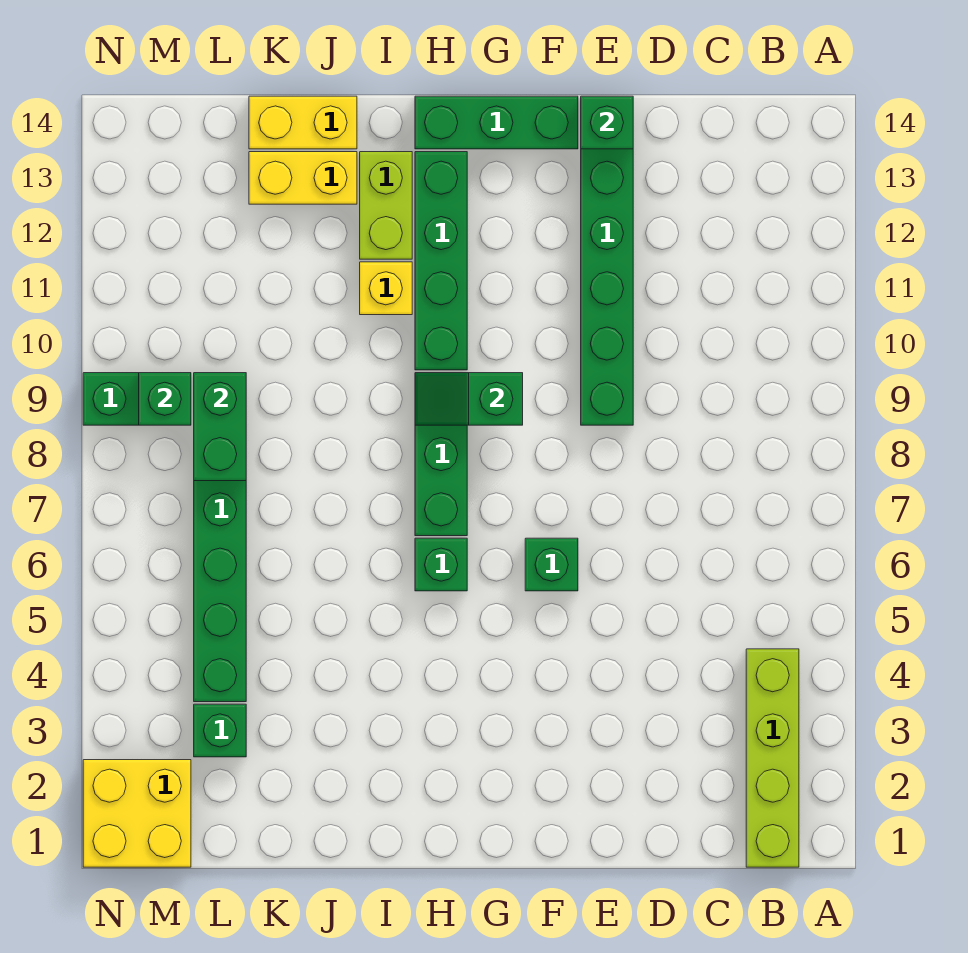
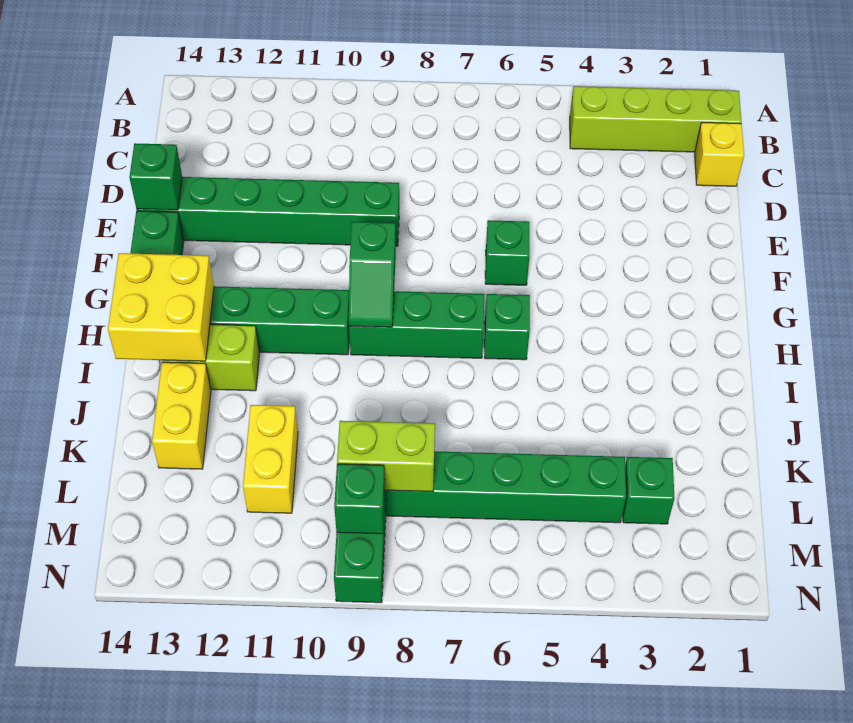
yellow 1x1 brick [360,262,412,315] -> yellow 1x1 brick moved to [695,123,744,186]
yellow 1x2 brick [249,96,357,149] -> yellow 1x2 brick moved to [243,405,298,513]
green 1x2 brick [194,373,246,481] -> lime 1x2 brick [337,421,435,492]
yellow 2x2 brick [83,760,191,867] -> yellow 2x2 brick moved to [108,253,214,361]

